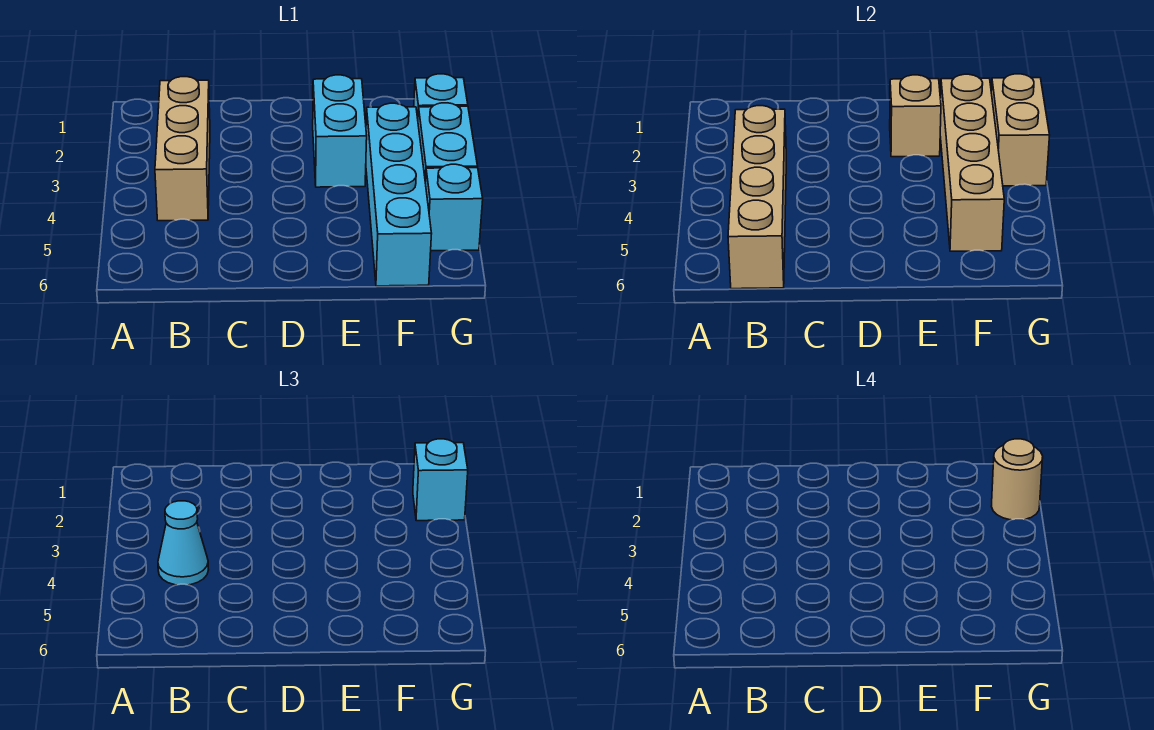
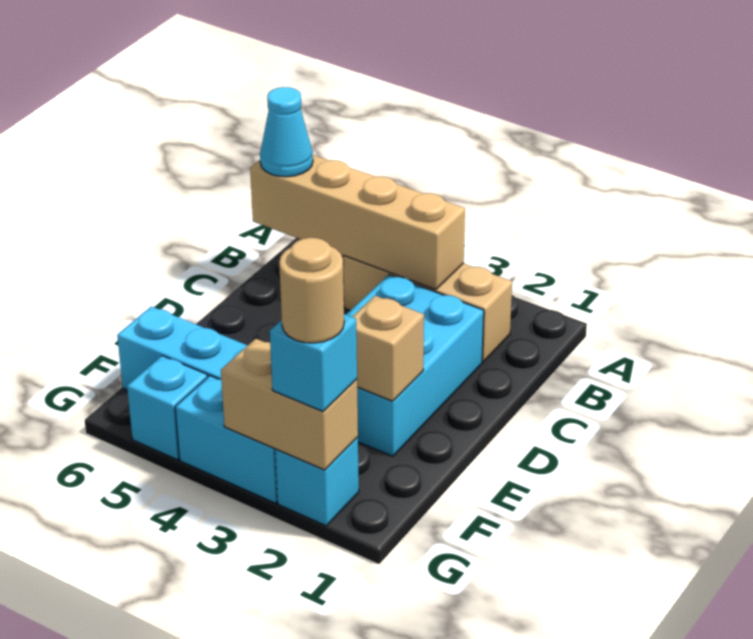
cyan 1x1 cone [158,501,209,585] -> cyan 1x1 cone moved to [260,87,313,177]
cyan 1x2 brick [313,75,367,187] -> cyan 2x3 brick [346,275,484,456]
tan 1x4 brick [940,74,1004,251] -> none

